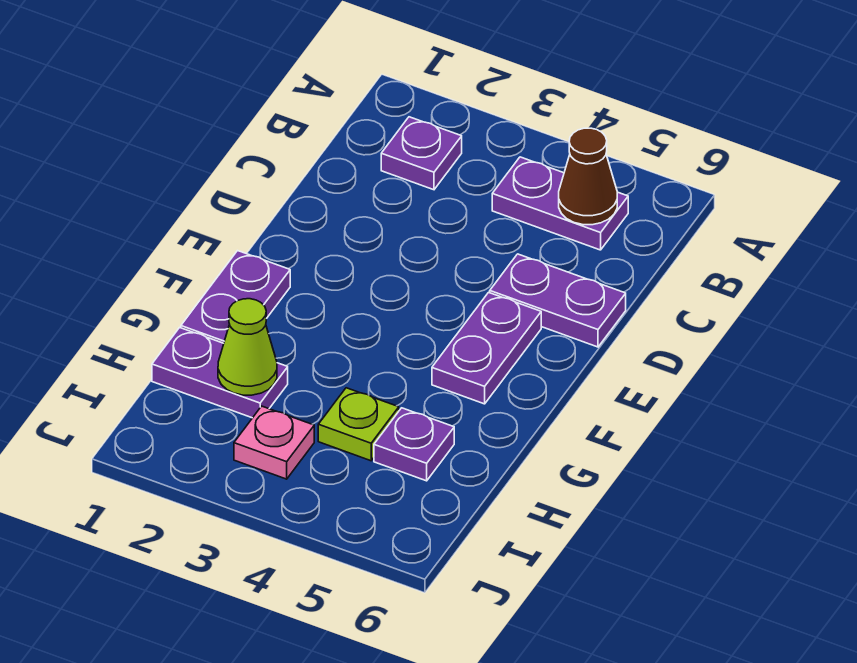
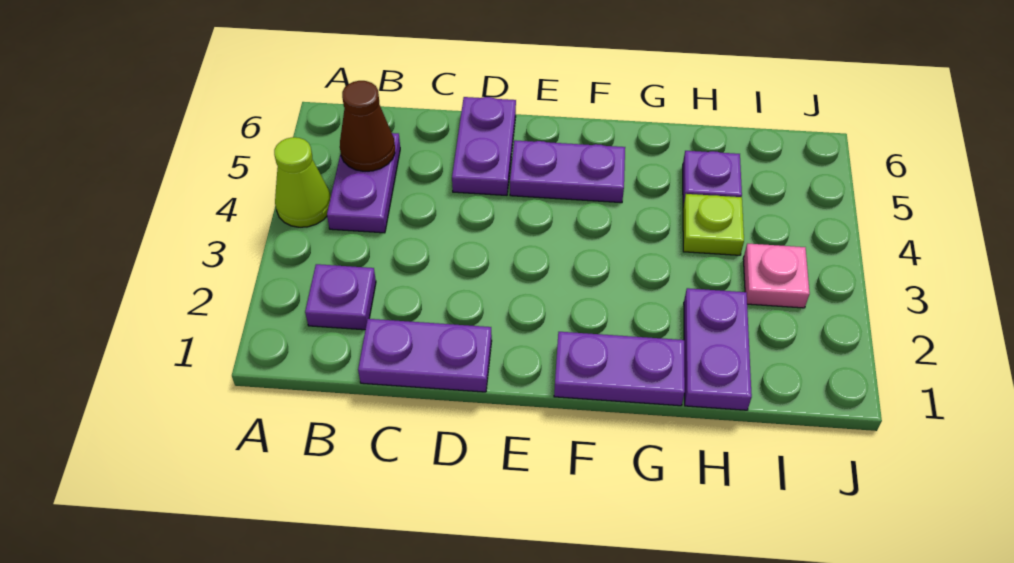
none -> purple 1x2 plate [358,319,492,392]
lime 1x1 cone [218,299,277,395] -> lime 1x1 cone moved to [274,137,331,227]

